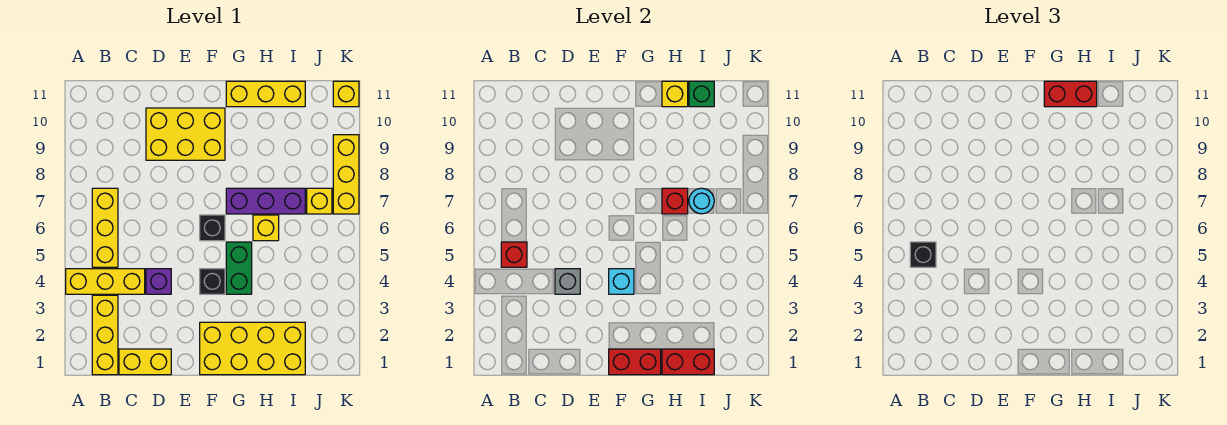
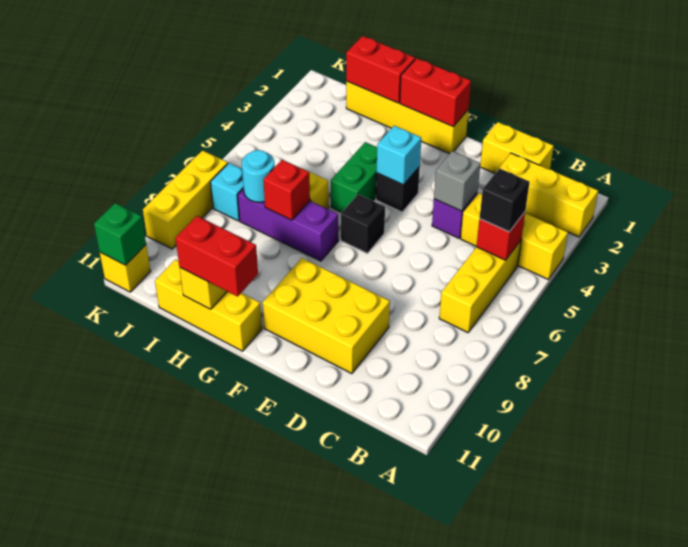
yellow 1x3 brick [92,295,118,375] -> yellow 1x3 brick turned to [496,153,598,237]
yellow 2x4 brick [200,322,305,375] -> yellow 1x4 brick [346,81,468,154]
green 1x1 brick [689,81,714,107] -> green 1x1 brick moved to [94,203,146,265]
yellow 1x1 brick [307,188,332,214] -> cyan 1x1 brick [210,163,244,221]

